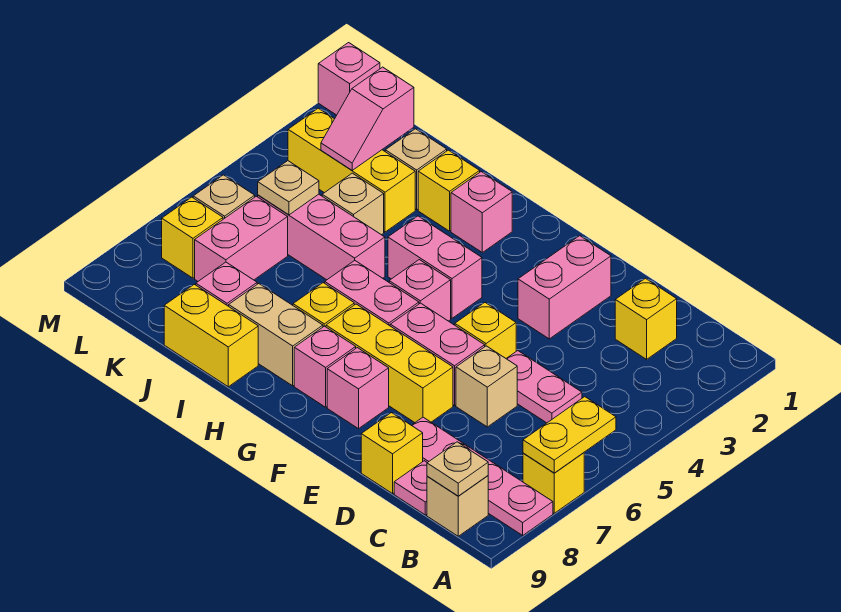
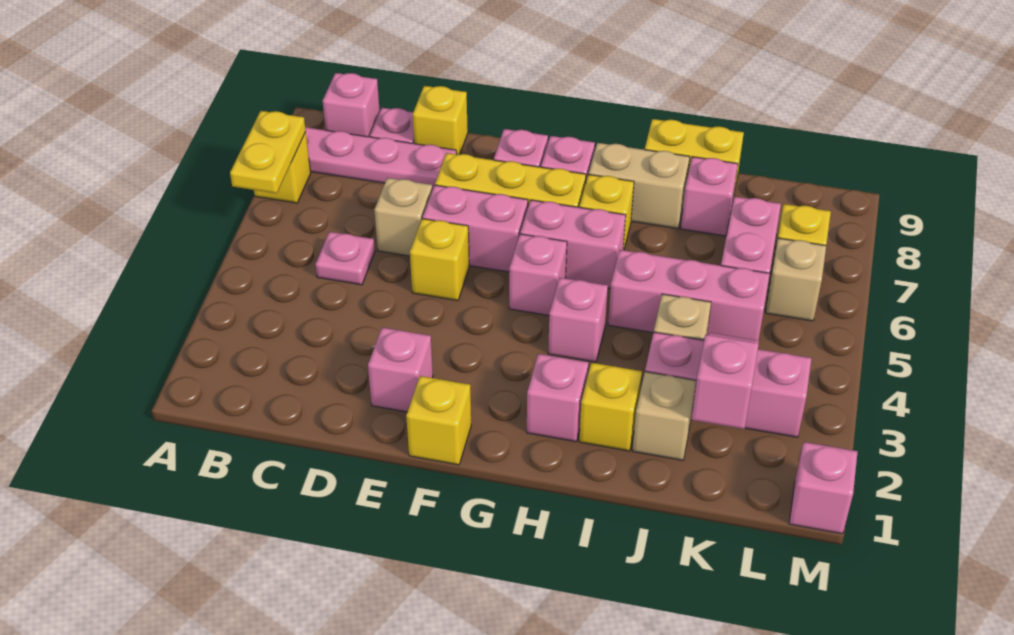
tan 1x1 brick [427,476,488,536] -> pink 1x1 brick [323,73,380,137]
tan 1x1 plate [427,442,488,496] -> none
yellow 1x1 brick [615,278,677,359] -> yellow 1x1 brick moved to [406,376,471,465]
pink 1x2 plate [506,351,582,423] -> pink 1x1 plate [315,232,375,285]
pink 1x2 brick [518,236,611,339] -> pink 1x1 brick [368,327,433,412]
pink 1x2 brick [388,216,482,318] -> pink 1x1 brick [548,278,608,362]
yellow 1x3 brick [288,108,415,232] -> pink 1x3 brick [645,332,811,437]
tan 1x1 plate [258,161,319,215] -> none

